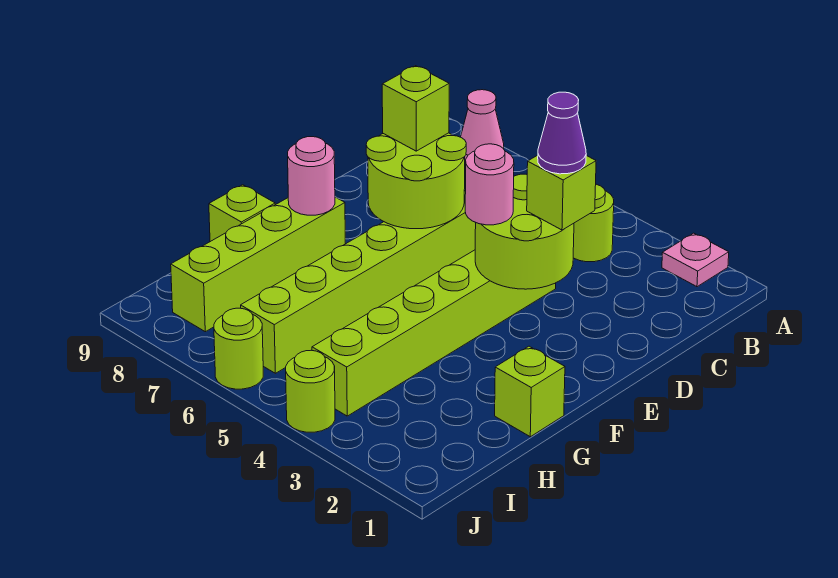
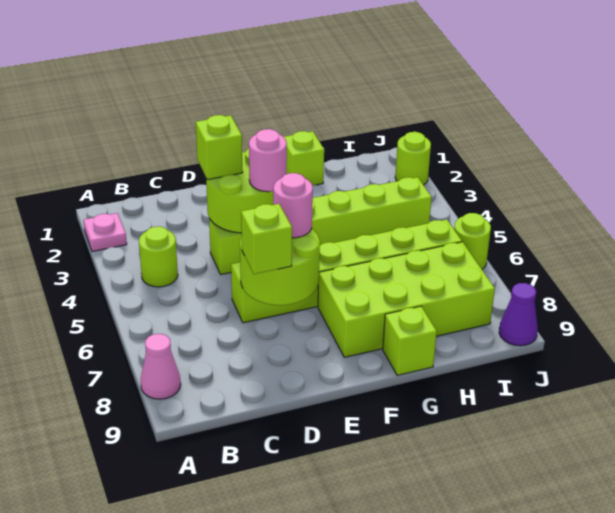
purple 1x1 cone [538,92,586,174] -> purple 1x1 cone moved to [499,283,538,346]
lime 1x4 brick [171,197,345,332] -> lime 2x4 brick [318,242,495,357]
pink 1x1 round brick [288,137,335,215] -> pink 1x1 round brick moved to [273,173,313,238]
lime 1x1 round brick [286,350,335,432] -> lime 1x1 round brick moved to [395,132,431,185]

